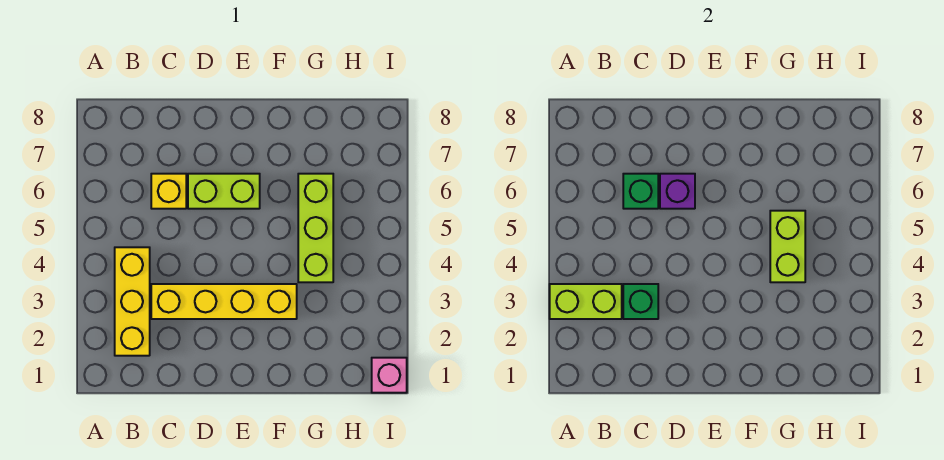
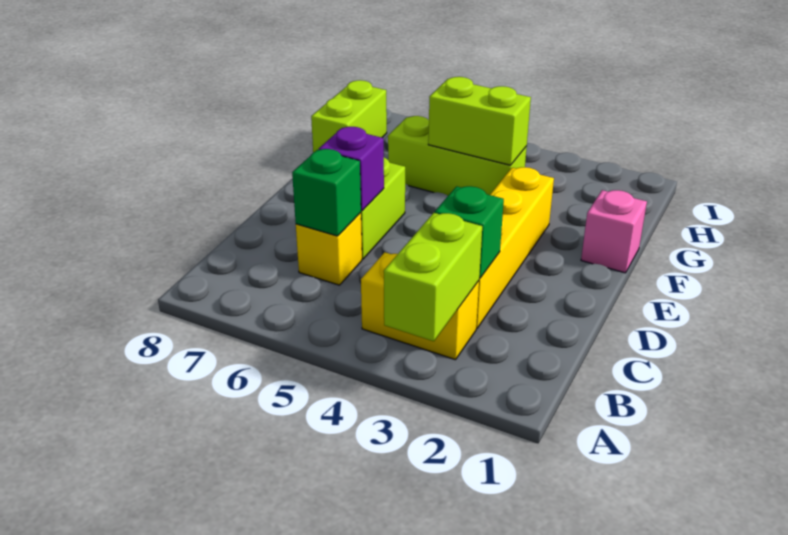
yellow 1x3 brick [115,247,150,356] -> yellow 1x2 brick [361,252,479,360]
none -> lime 1x2 brick [311,80,387,152]
pink 1x1 brick [372,358,407,393] -> pink 1x1 brick moved to [581,190,647,273]

